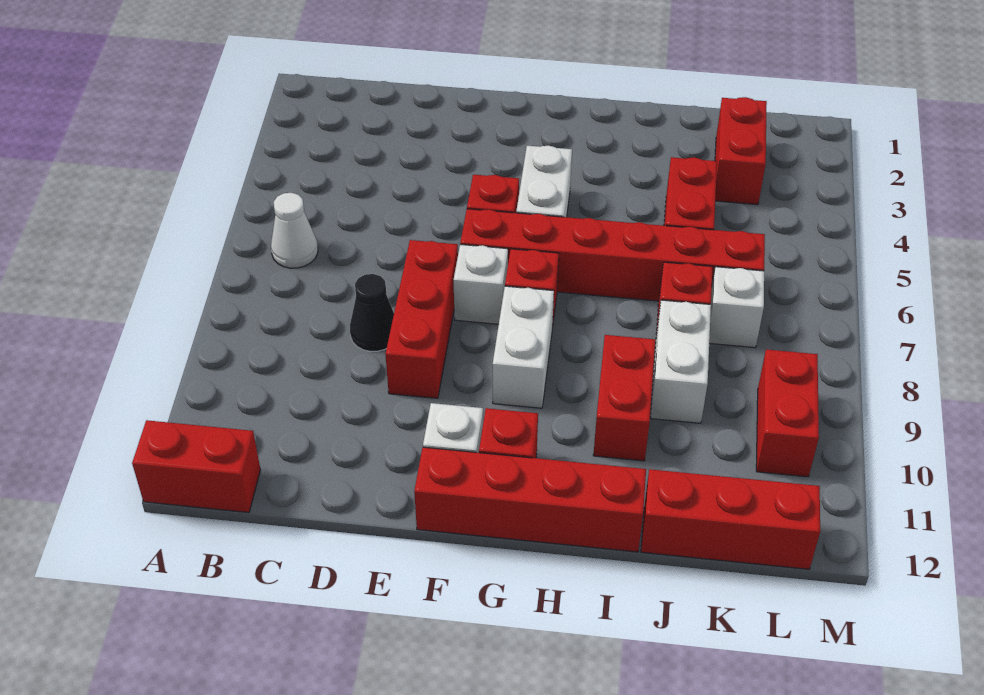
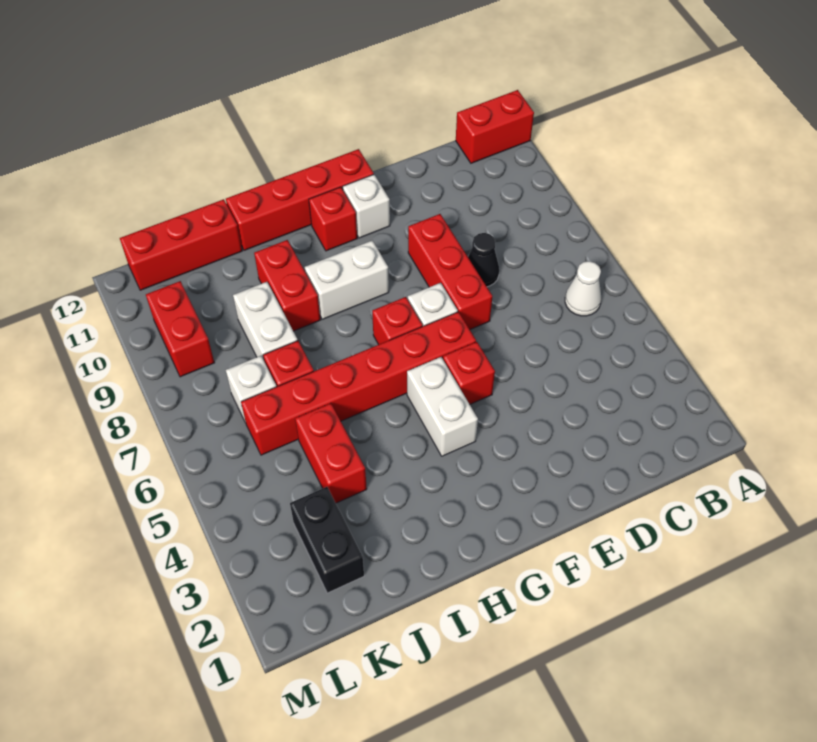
white 1x2 brick [493,286,554,408] -> white 1x2 brick turned to [305,240,389,319]
red 1x2 brick [715,97,767,205] -> black 1x2 brick [290,487,364,593]

